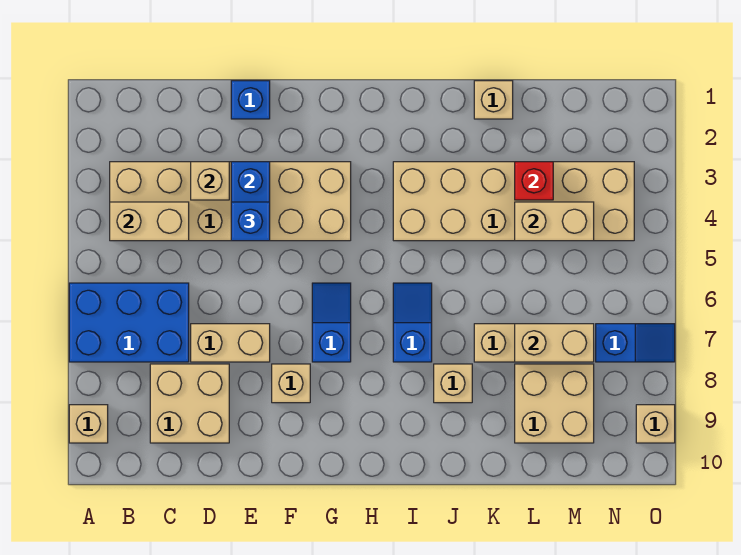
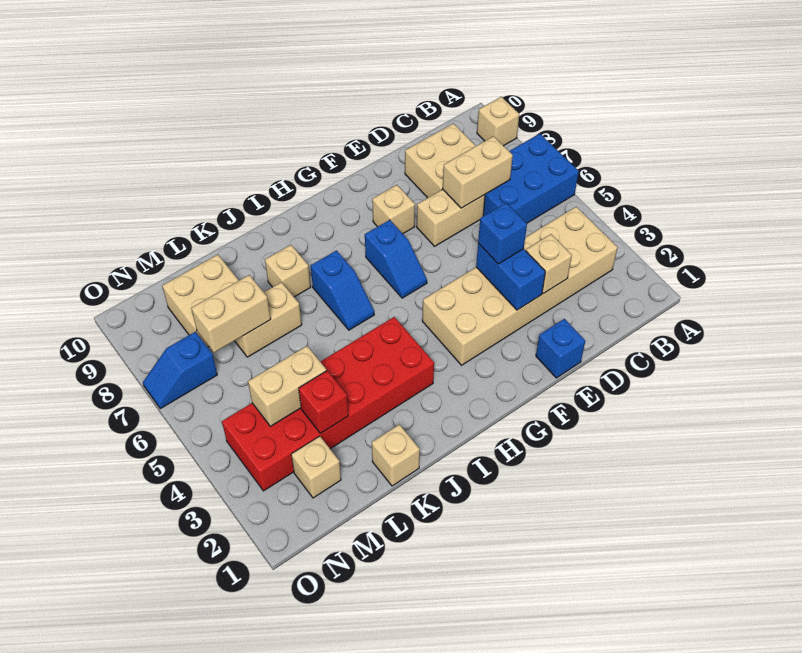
tan 1x2 brick [110,202,189,241] -> tan 1x2 brick moved to [443,136,513,208]
tan 2x6 brick [393,162,634,241] -> red 2x6 brick [222,317,434,491]
tan 1x1 brick [636,405,675,443] -> tan 1x1 brick moved to [291,436,341,498]

